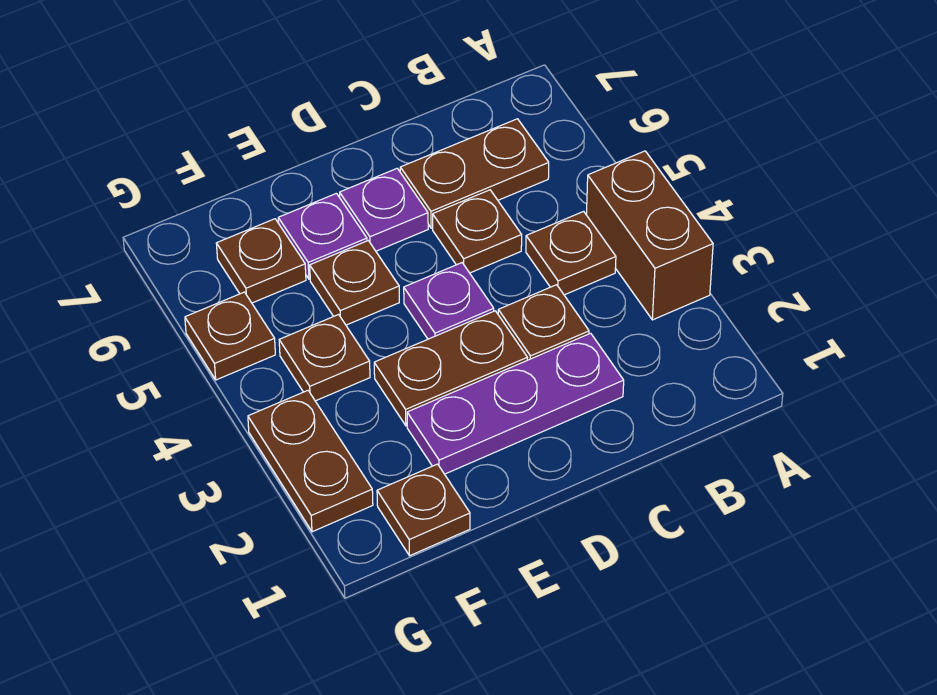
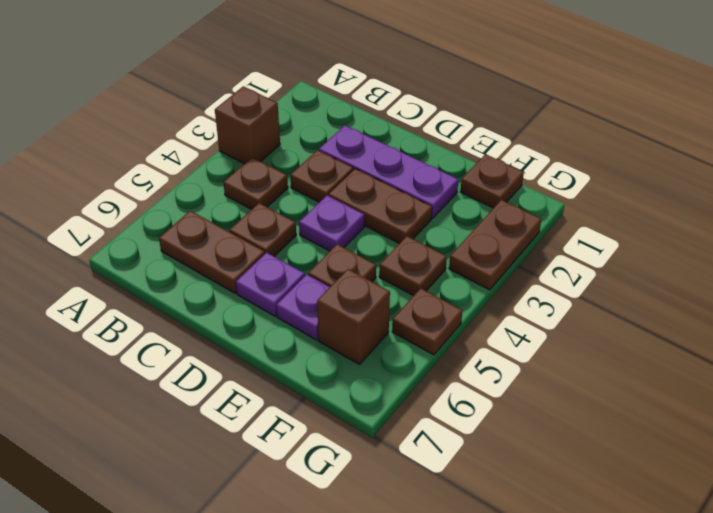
brown 1x2 brick [586,151,713,320] -> brown 1x1 brick [215,86,280,164]
brown 1x1 plate [216,219,306,303] -> brown 1x1 brick [317,269,390,364]

